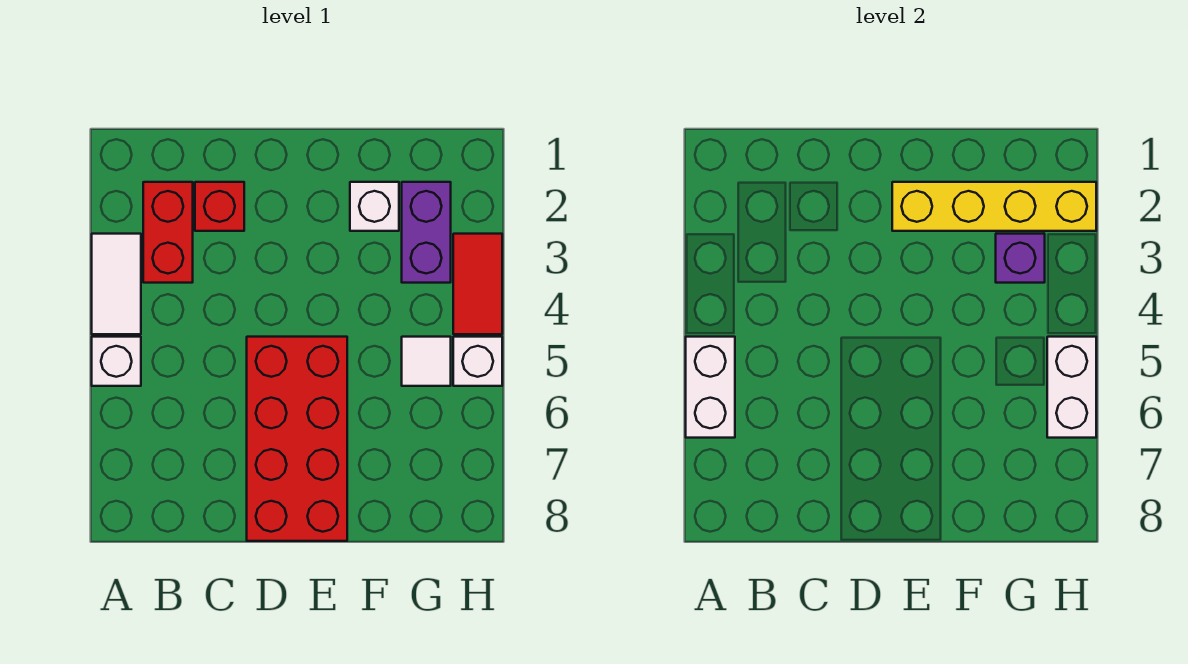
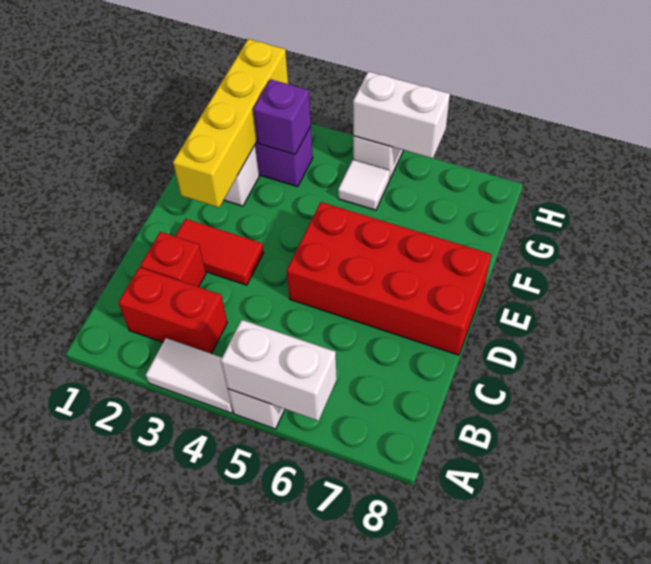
red 1x2 tile [453,234,502,334] -> red 1x2 tile moved to [175,219,264,285]

